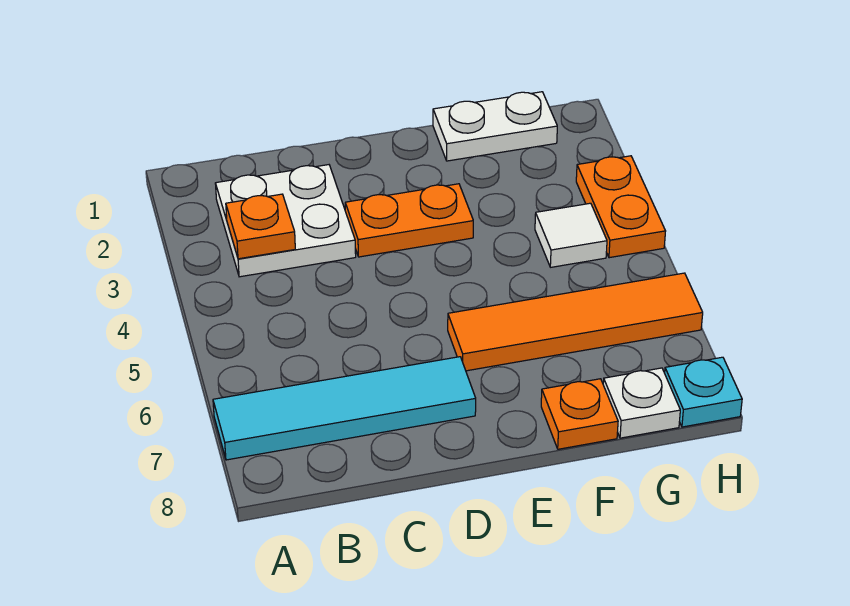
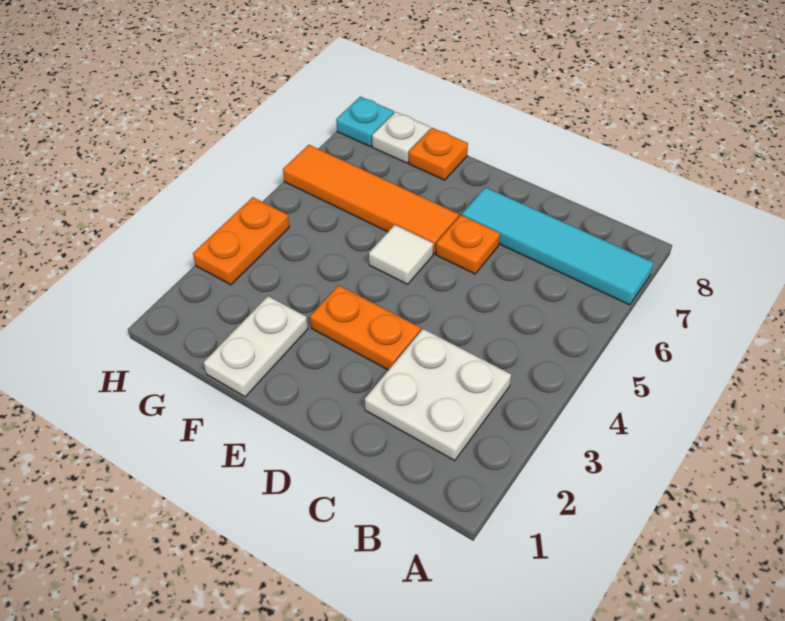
orange 1x1 plate [226,194,295,259] -> orange 1x1 plate moved to [436,215,500,274]
white 1x2 plate [433,92,557,161] -> white 1x2 plate turned to [204,296,308,397]
white 1x1 tile [535,203,607,267] -> white 1x1 tile moved to [369,225,433,284]

